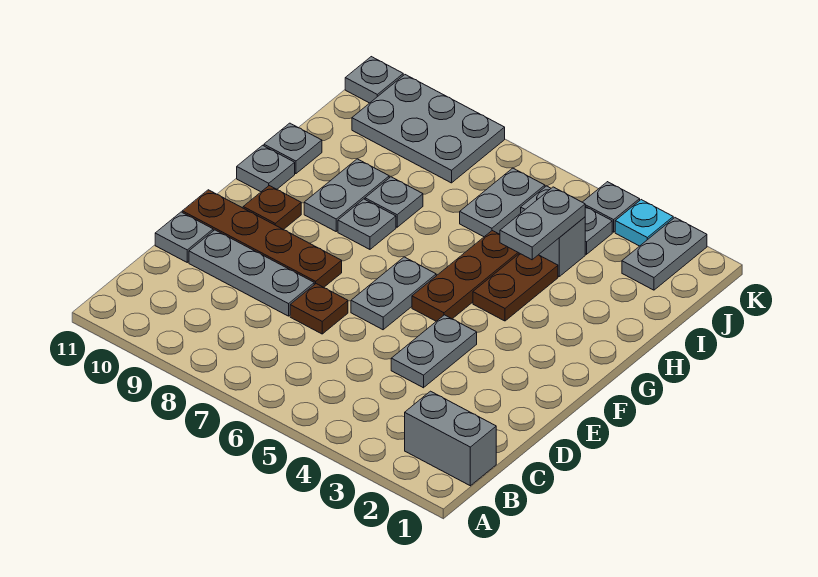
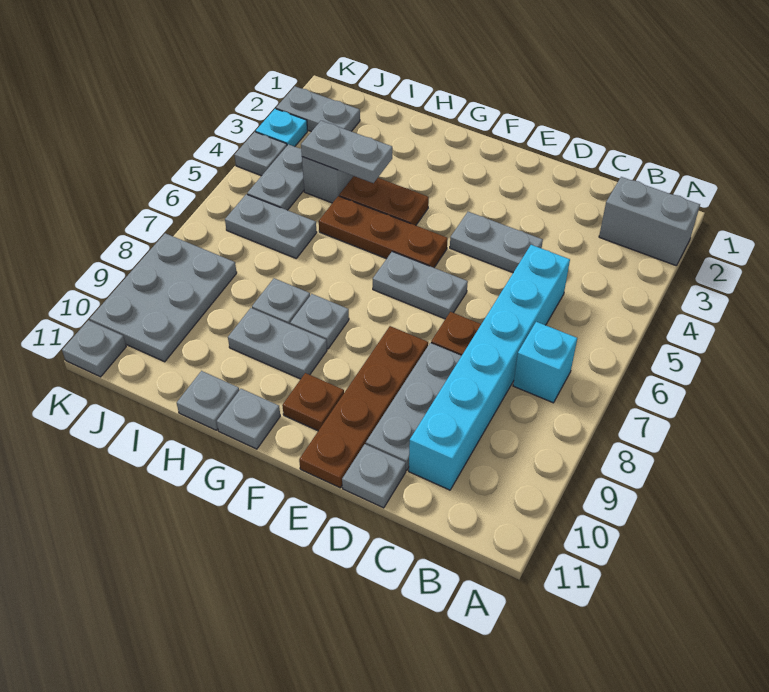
grey 1x2 brick [405,391,496,486] -> grey 1x2 brick turned to [599,177,700,266]
none -> cyan 1x1 brick [513,322,577,403]
none -> cyan 1x6 brick [409,245,570,490]

